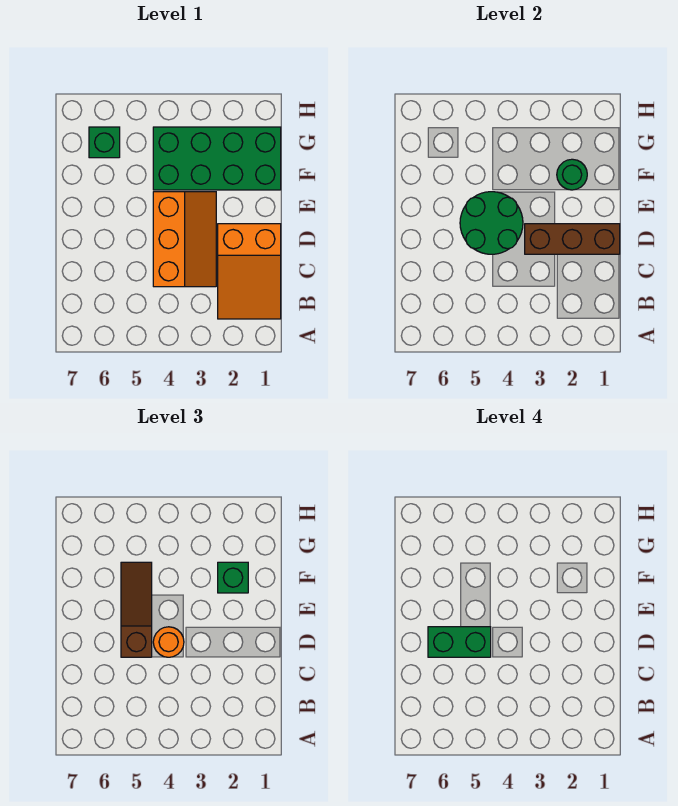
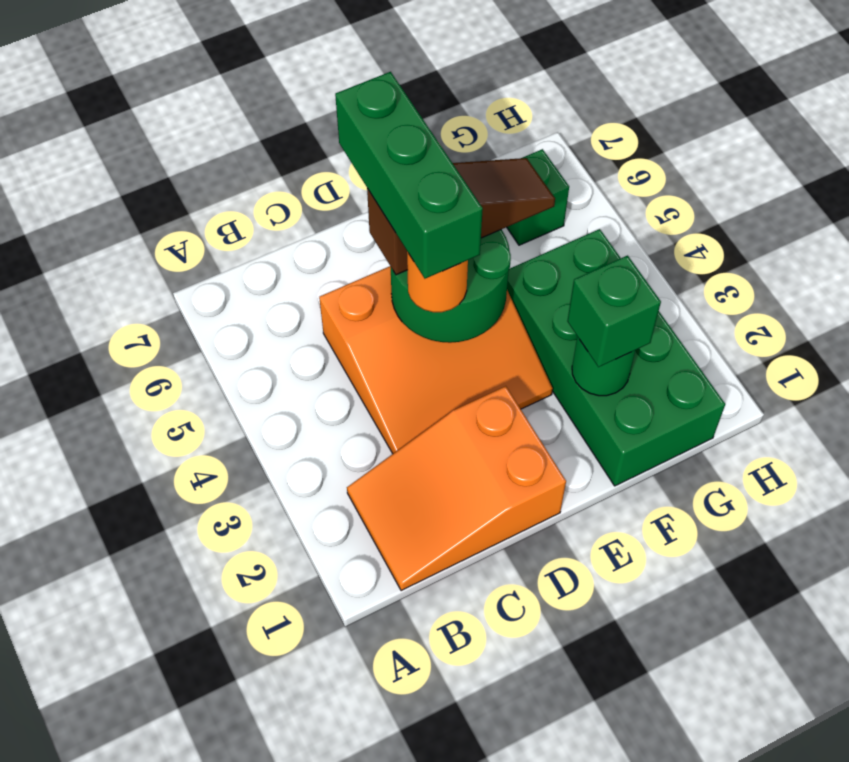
orange 2x3 slope [153,192,216,287] -> orange 3x3 slope [319,266,553,454]
brown 1x3 brick [525,224,620,254] -> none
green 1x2 brick [428,627,491,657] -> green 1x3 brick [335,72,483,279]

